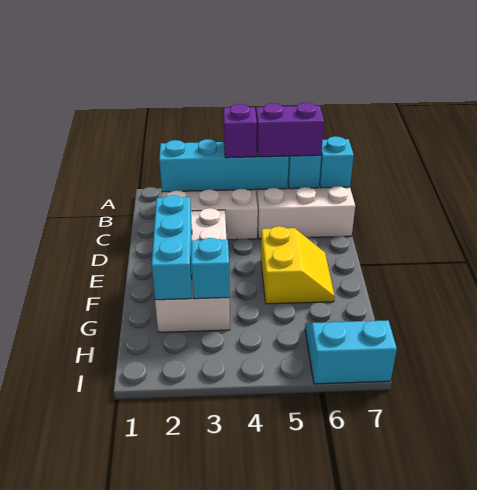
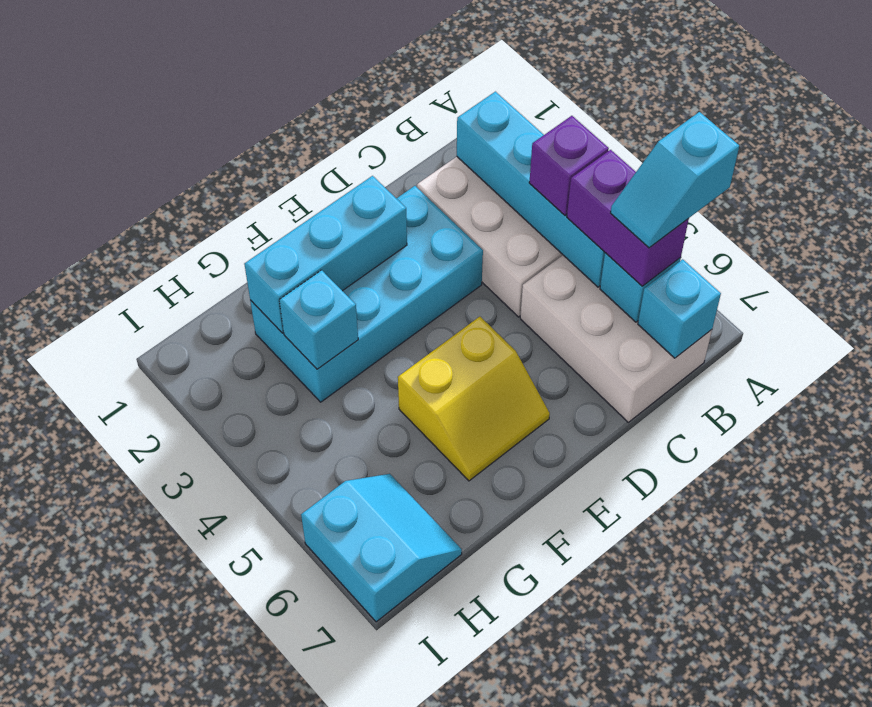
none -> cyan 1x2 slope [611,112,739,248]
white 2x4 brick [155,208,230,332] -> cyan 2x4 brick [250,186,483,402]

